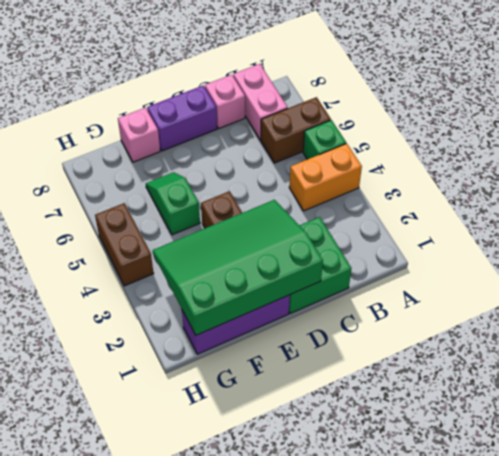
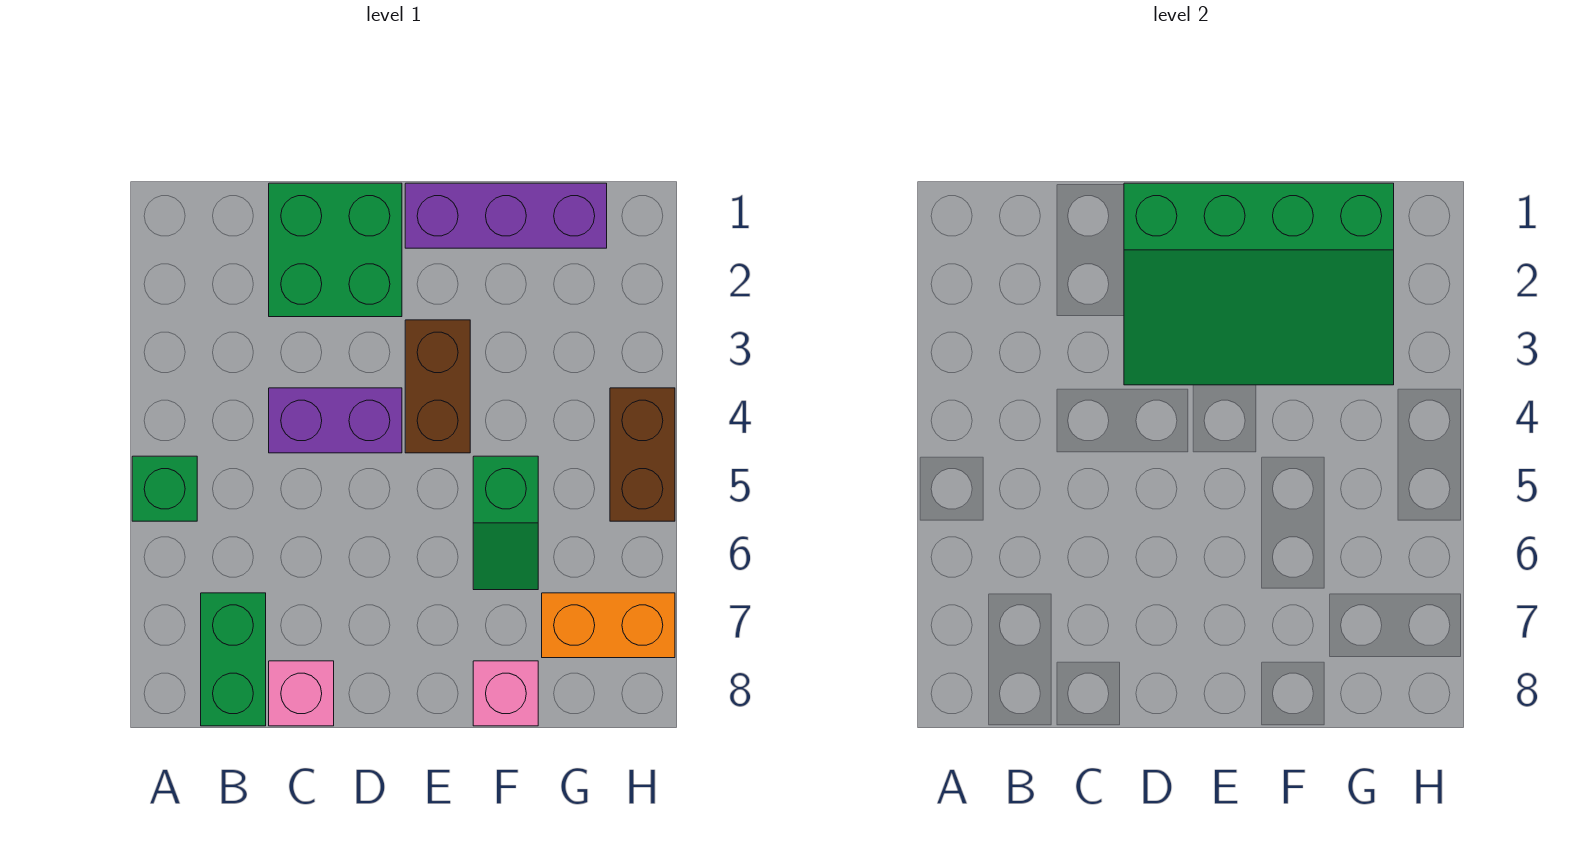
orange 1x2 brick [289,144,362,211] -> orange 1x2 brick moved to [542,593,675,658]
brown 1x2 brick [261,97,331,163] -> none
pink 1x2 brick [233,64,288,140] -> green 1x2 brick [201,593,266,726]
purple 1x2 brick [147,85,217,151] -> purple 1x2 brick moved to [269,388,402,453]

